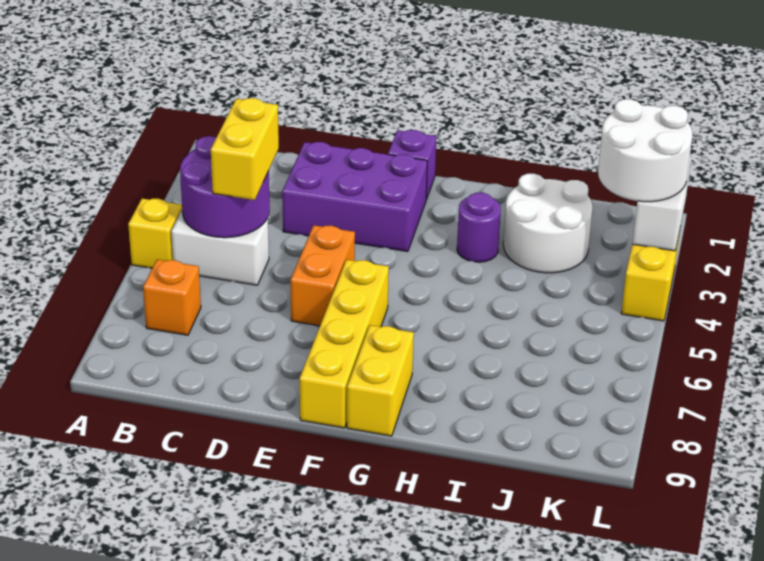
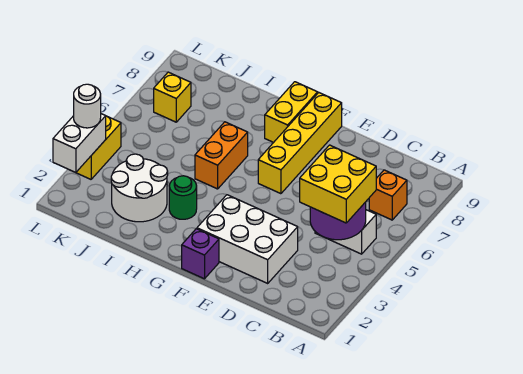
yellow 1x1 brick [128,199,182,268] -> yellow 1x1 brick moved to [154,72,191,122]
yellow 1x2 brick [211,98,279,200] -> yellow 2x2 brick [300,145,376,223]
purple 2x3 brick [282,142,427,252] -> white 2x3 brick [197,195,298,283]
orange 1x2 brick [291,225,355,326] -> orange 1x2 brick moved to [195,122,248,189]
purple 1x1 round brick [457,193,501,262] -> green 1x1 round brick [169,176,197,219]
white 2x2 round brick [598,99,693,202] -> white 1x1 round brick [74,84,101,128]

